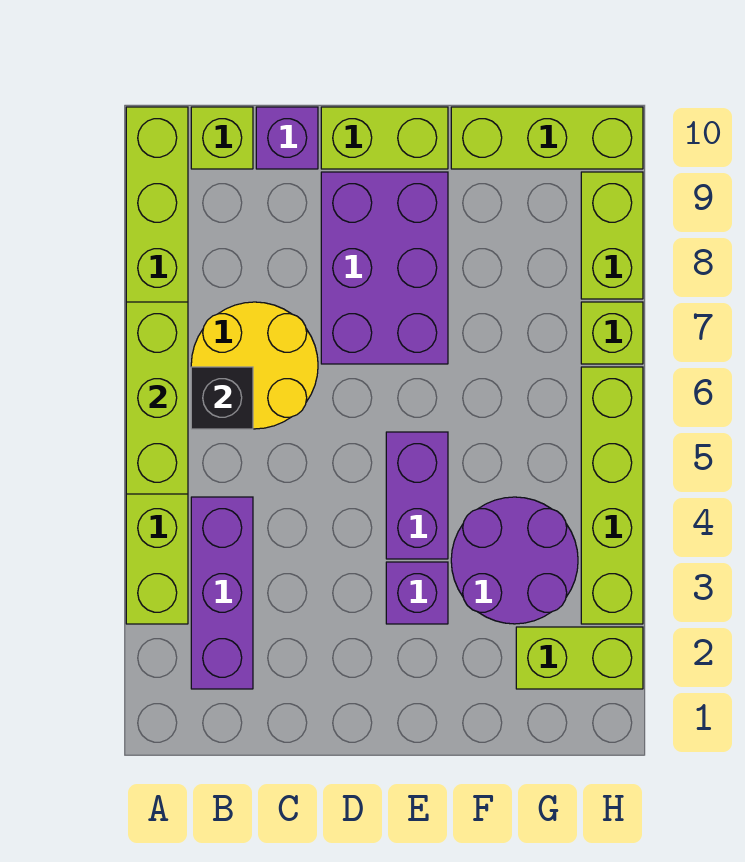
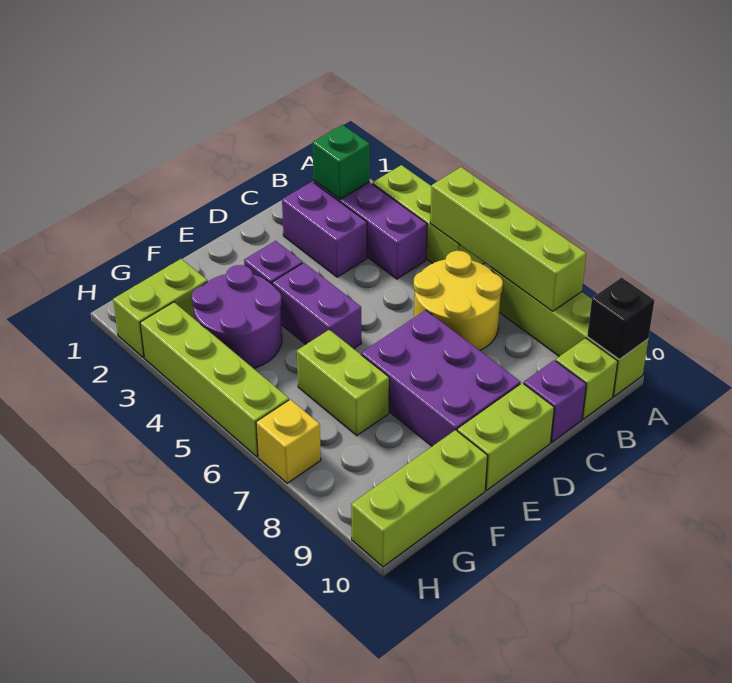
lime 1x3 brick [126,302,188,494] -> lime 1x4 brick [430,167,586,311]
none -> green 1x1 brick [313,125,370,199]
black 1x1 brick [191,367,253,429] -> black 1x1 brick moved to [587,277,655,359]
none -> purple 1x2 brick [282,182,367,277]
lime 1x1 brick [581,302,643,364] -> yellow 1x1 brick [256,399,321,483]
lime 1x2 brick [581,172,643,299] -> lime 1x2 brick moved to [297,330,389,436]

